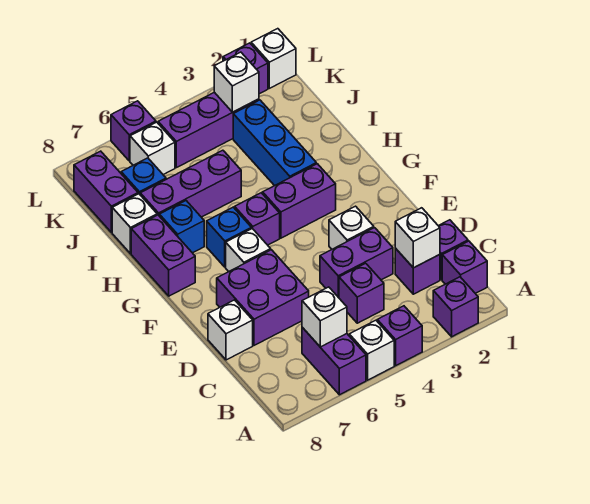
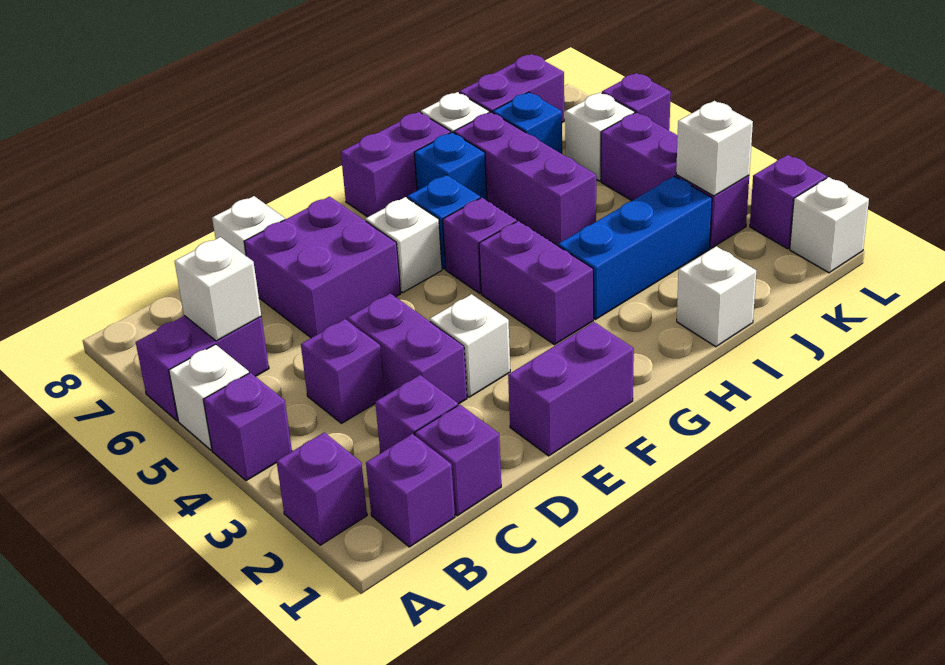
white 1x1 brick [395,208,440,268] -> white 1x1 brick moved to [677,246,756,347]
none -> purple 1x2 brick [508,322,634,456]

